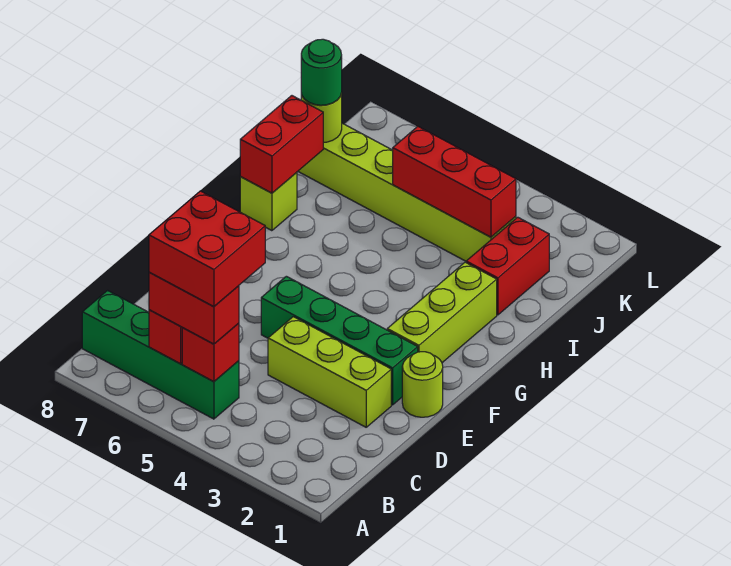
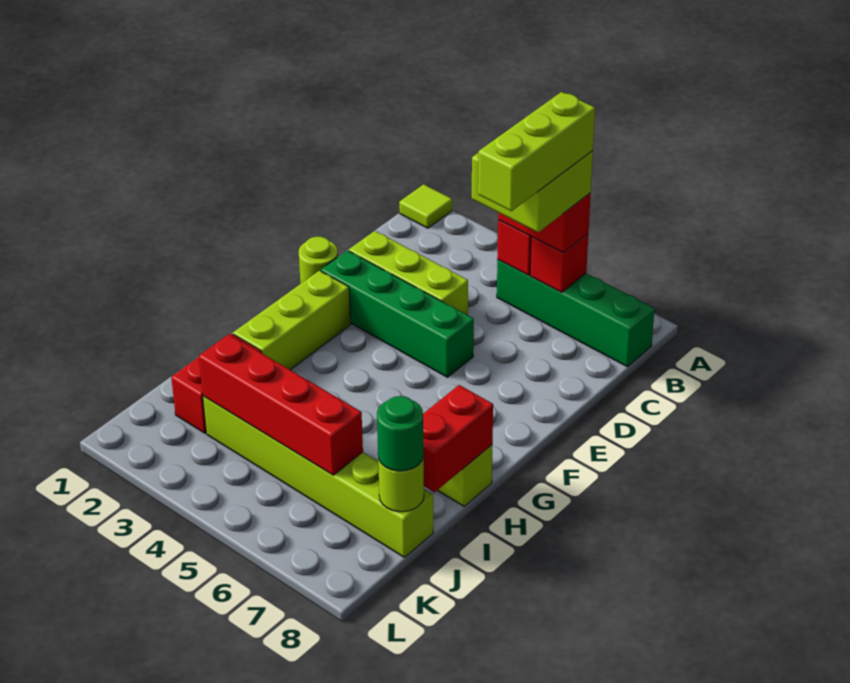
none -> lime 1x1 tile [399,184,452,228]
red 2x2 brick [149,191,265,307] -> lime 2x2 brick [472,151,593,232]
none -> lime 1x3 brick [478,92,595,211]
red 1x3 brick [393,127,516,237] -> red 1x4 brick [199,334,363,475]

